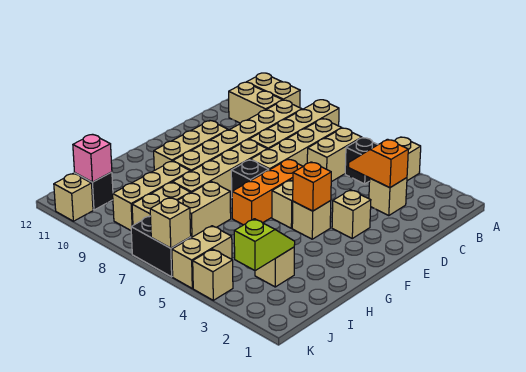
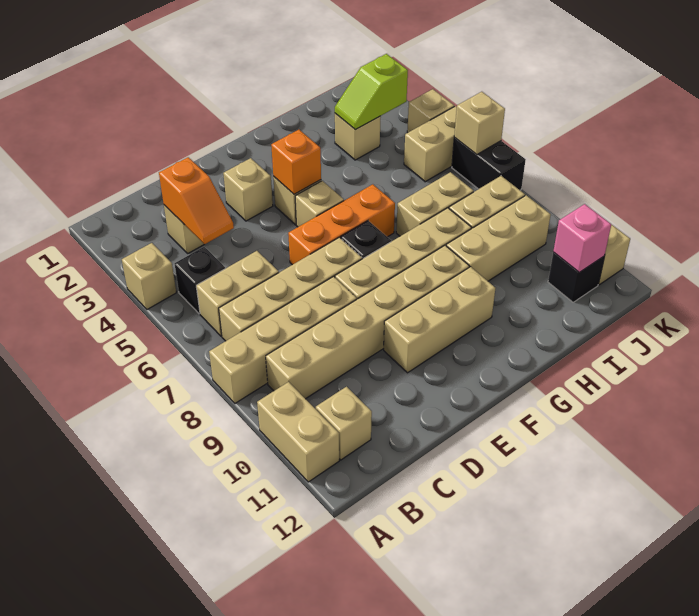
tan 1x2 brick [229,82,282,123] -> tan 1x1 brick [316,387,372,460]

